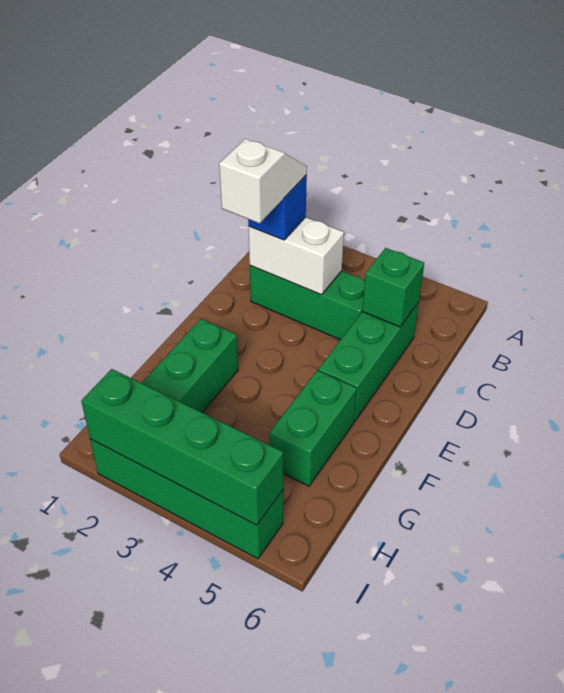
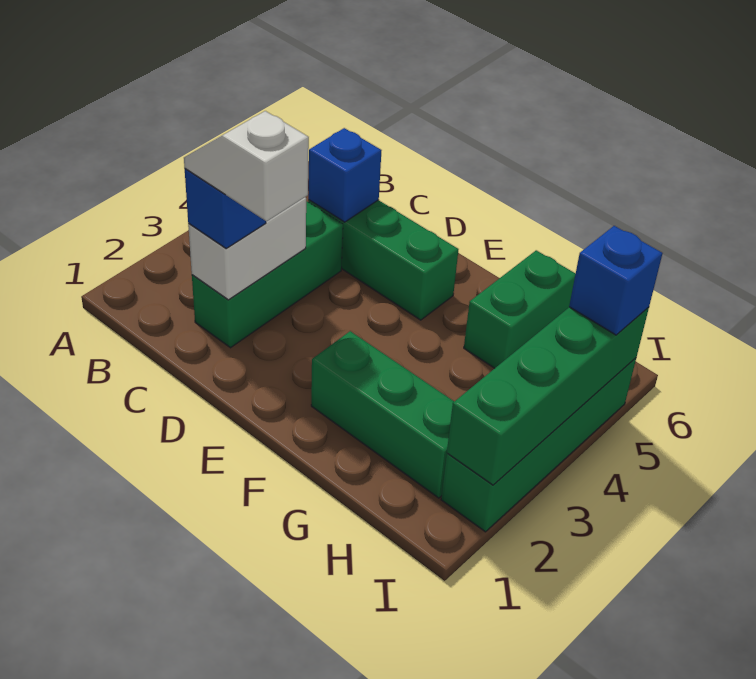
green 1x1 brick [362,248,424,327] -> blue 1x1 brick [308,128,382,222]
green 1x2 brick [269,370,357,486] -> green 1x2 brick turned to [464,250,576,368]
none -> blue 1x1 brick [569,226,663,335]

